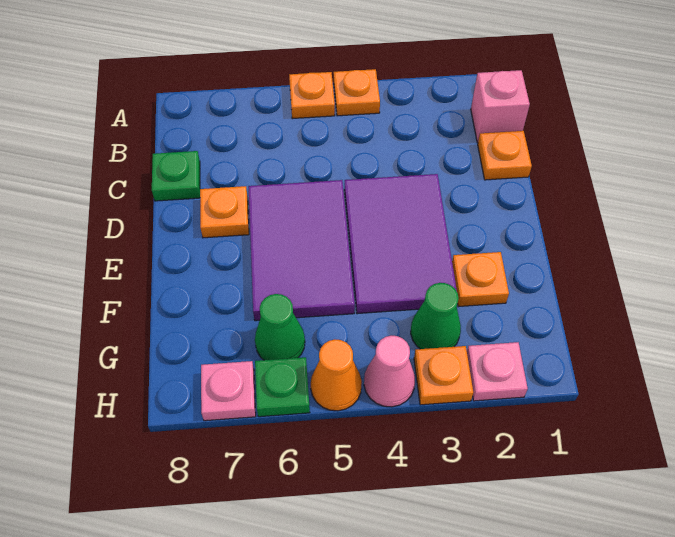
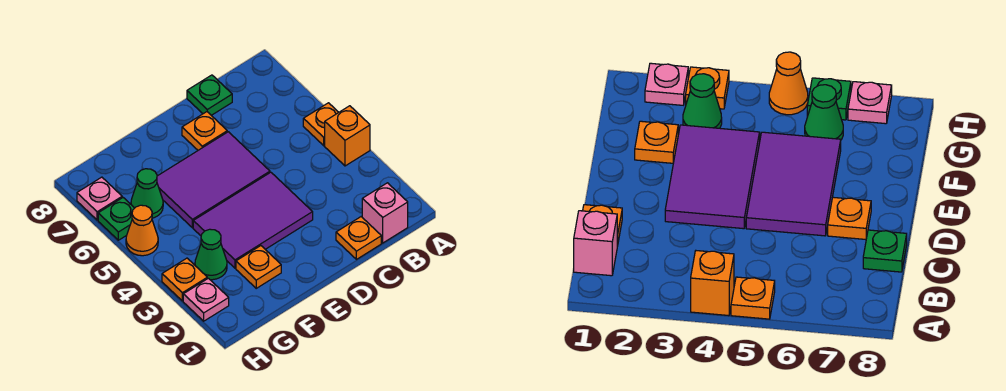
orange 1x1 plate [334,69,380,116] -> orange 1x1 brick [325,106,370,166]
pink 1x1 cone [364,336,415,407] -> none

